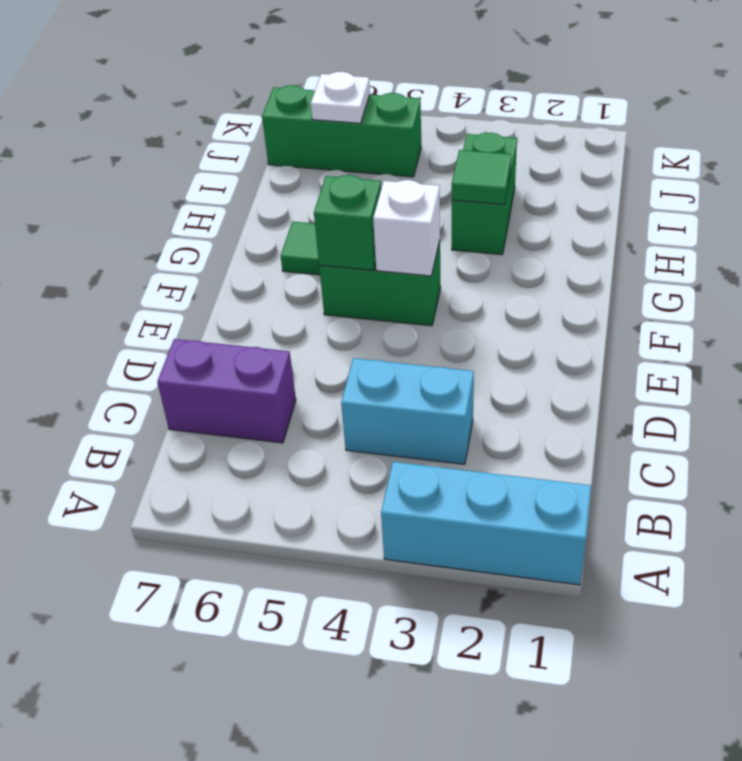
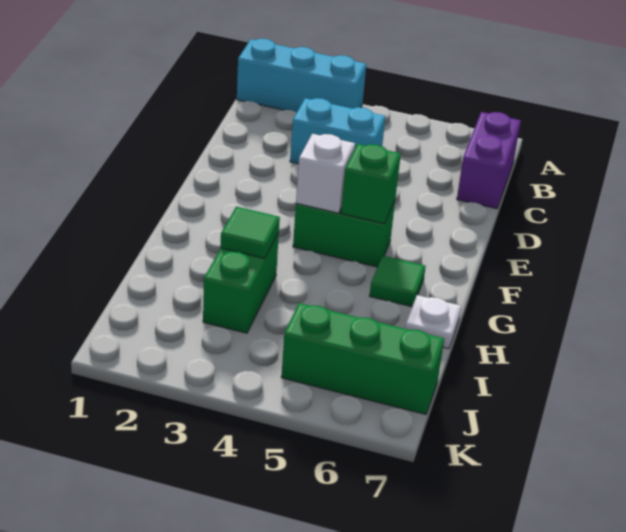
purple 1x2 brick [157,339,296,443] -> purple 1x2 brick turned to [457,112,521,209]
white 1x1 plate [311,72,370,123] -> white 1x1 plate moved to [405,295,461,349]

